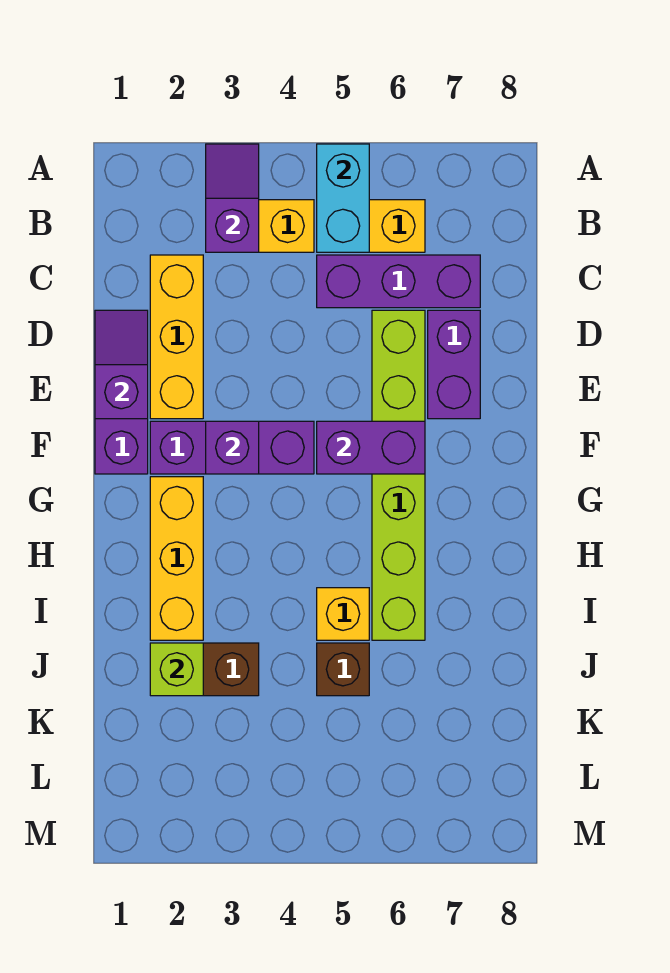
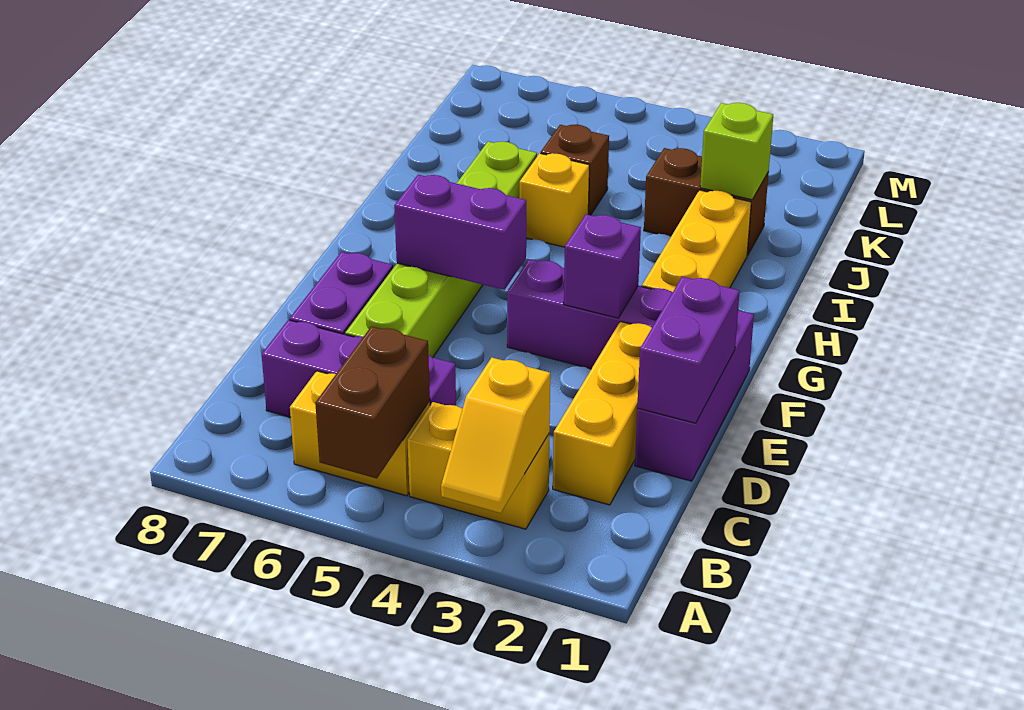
purple 1x2 slope [206,144,259,252] -> yellow 1x2 slope [441,358,550,513]
cyan 1x2 brick [317,144,369,252] -> brown 1x2 brick [315,326,430,478]
purple 1x2 slope [95,310,148,419] -> purple 1x2 brick [637,277,740,423]

